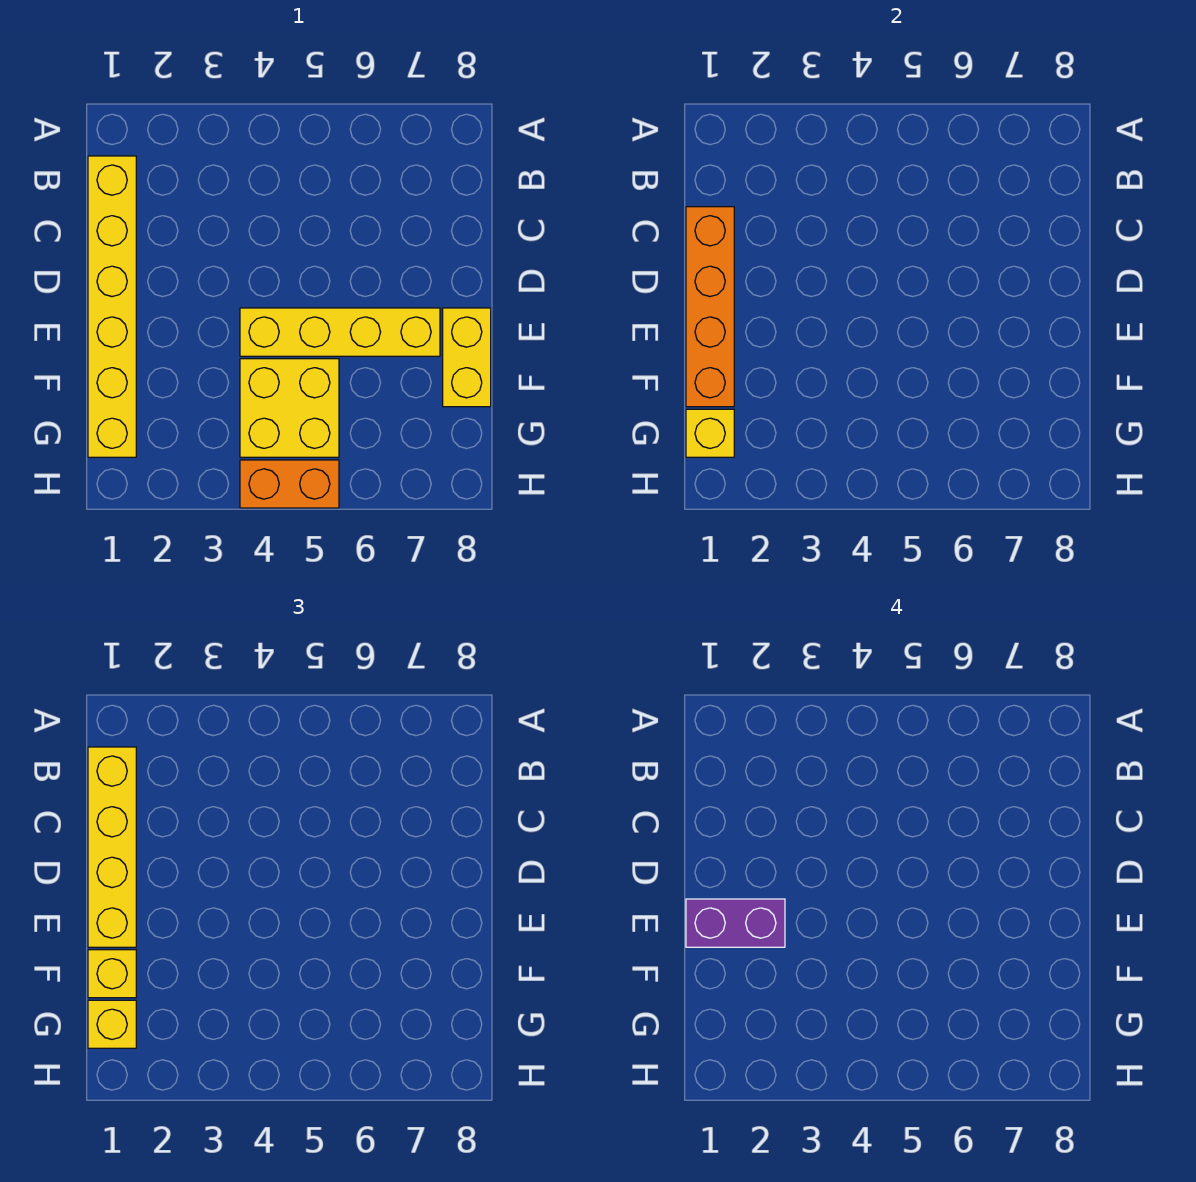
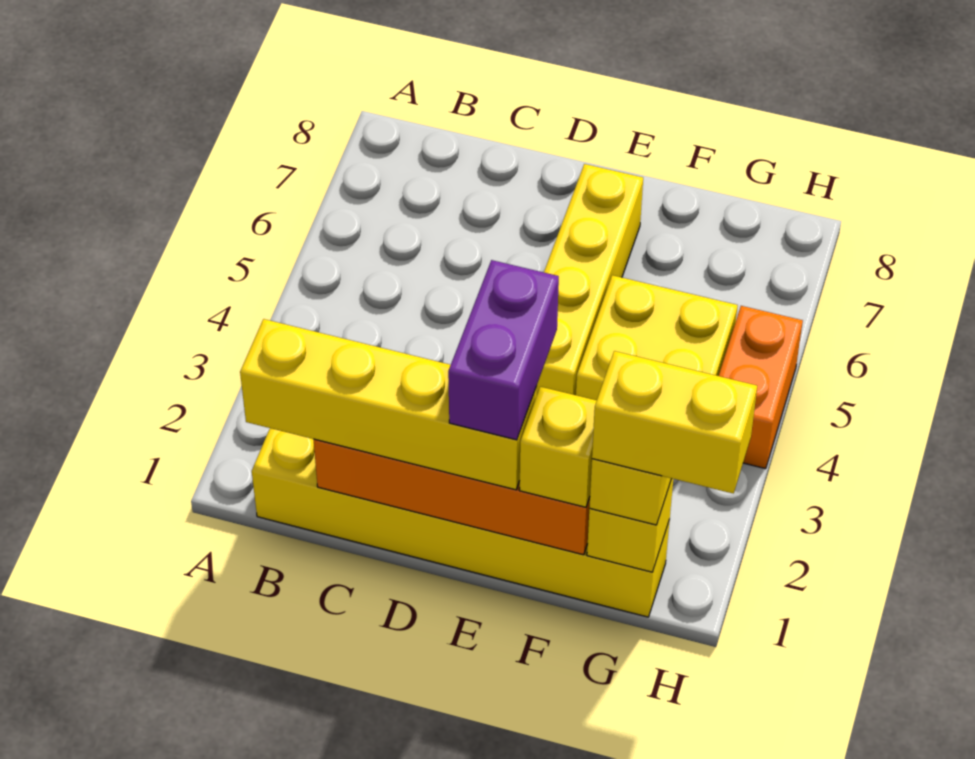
yellow 1x2 brick [443,308,491,407] -> yellow 1x2 brick moved to [592,351,757,494]

